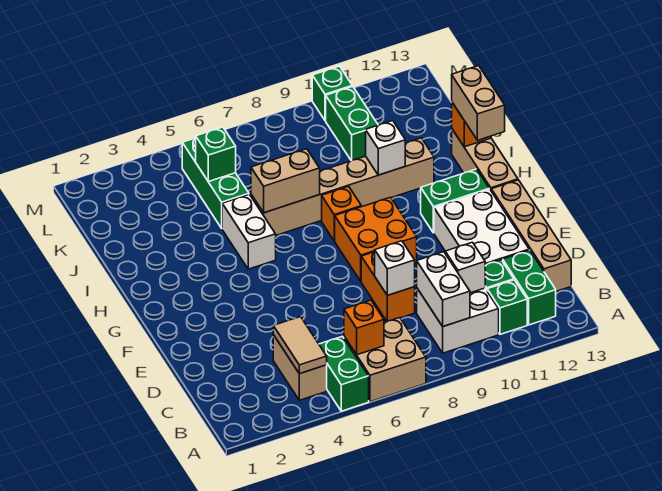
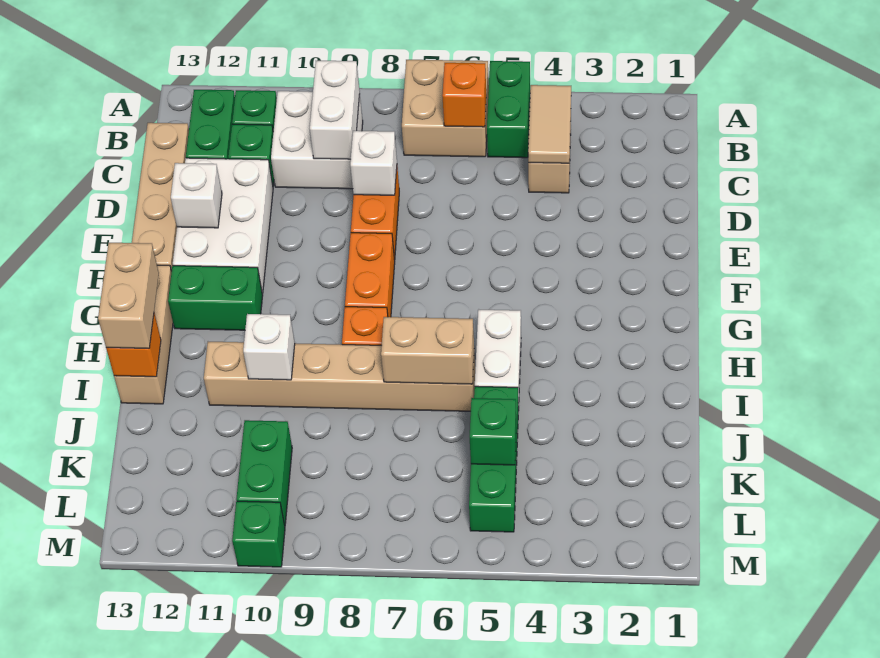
white 1x1 brick [445,242,485,293] -> white 1x1 brick moved to [171,163,222,228]
orange 2x2 brick [335,197,417,281] -> orange 1x2 brick [345,233,395,317]

